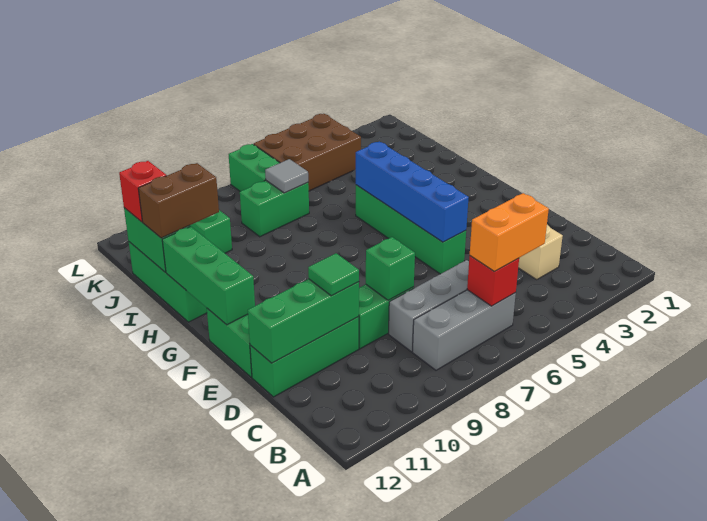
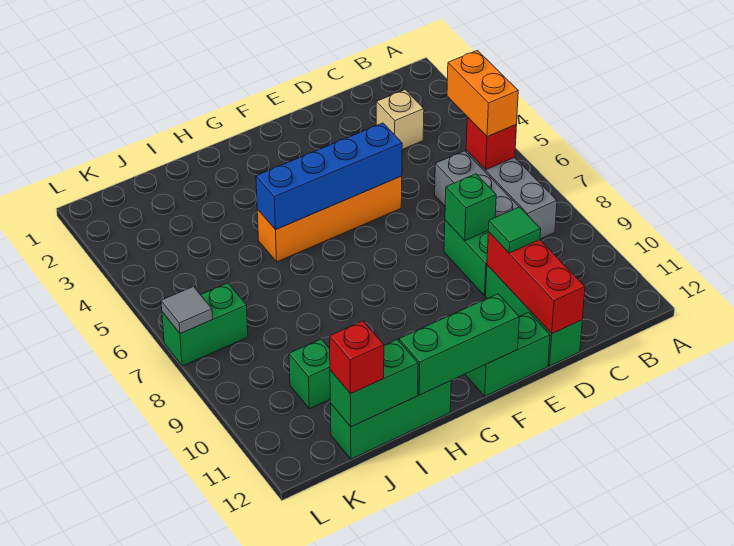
green 1x3 brick [248,279,359,363] -> red 1x3 brick [487,232,585,334]
green 1x4 brick [356,185,466,274] -> orange 1x4 brick [257,176,402,262]
brown 1x2 brick [138,163,219,238] -> none
green 1x2 brick [240,180,309,237] -> none
grey 1x1 tile [265,159,308,193] -> grey 1x1 tile moved to [161,286,213,334]
brown 2x3 brick [254,114,361,191] -> none

